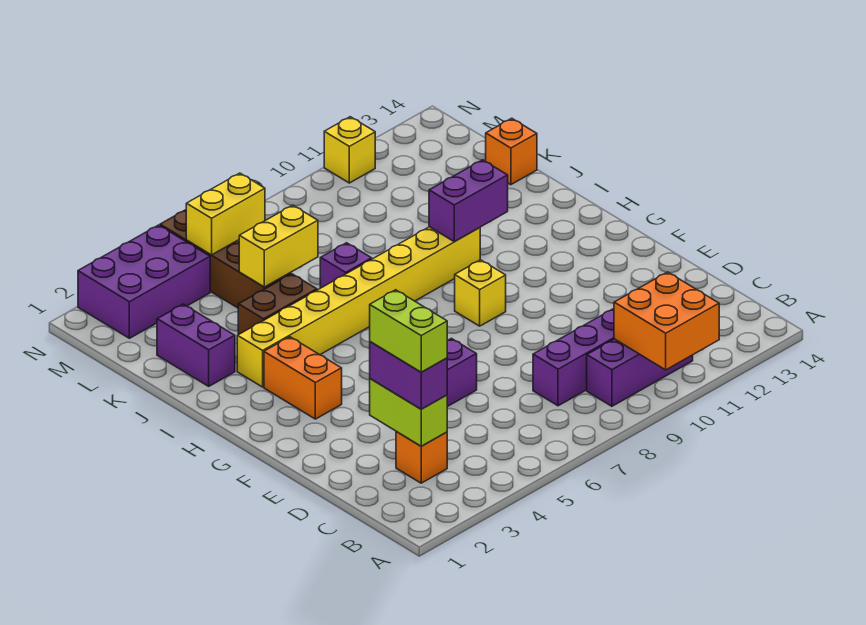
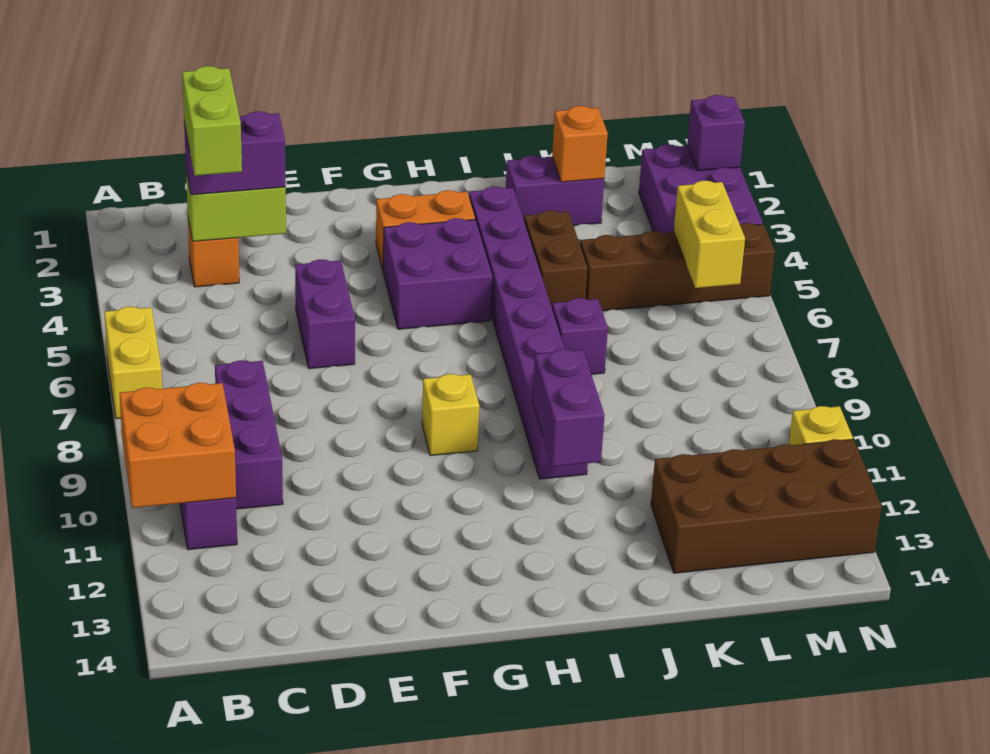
lime 1x2 brick [370,290,447,372] -> lime 1x2 brick turned to [182,66,242,176]
none -> purple 2x2 brick [383,218,492,329]
yellow 1x8 brick [237,227,480,387] -> purple 1x8 brick [469,186,588,479]
yellow 1x2 brick [239,205,318,287] -> yellow 1x2 brick moved to [104,306,162,419]
none -> brown 2x4 brick [651,439,882,573]
orange 1x1 brick [486,118,537,185] -> orange 1x1 brick moved to [552,106,608,182]
none -> purple 1x1 brick [687,95,745,171]

